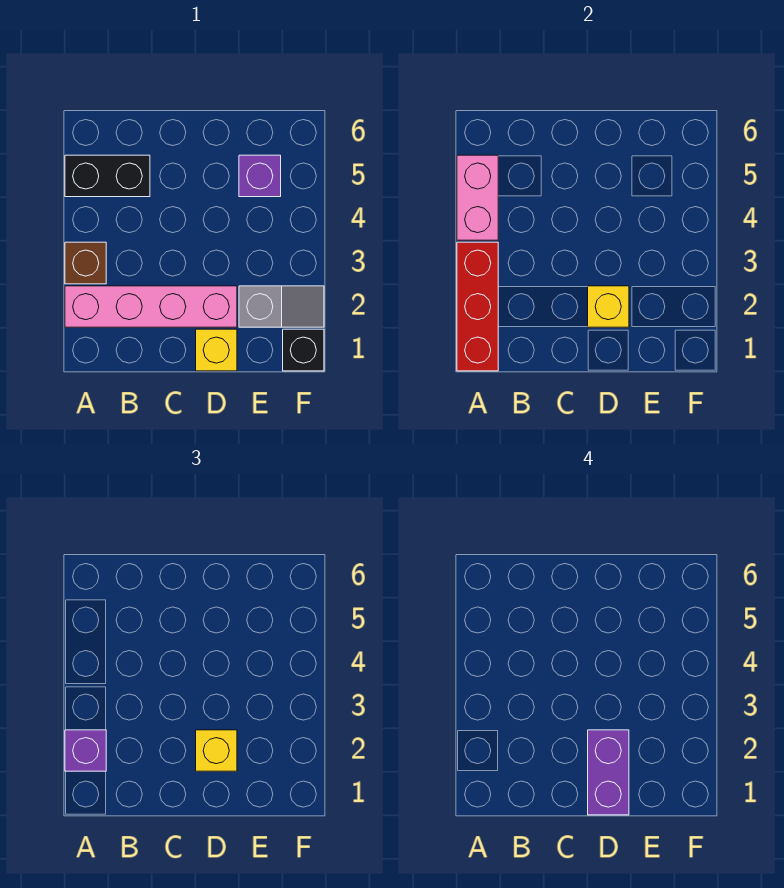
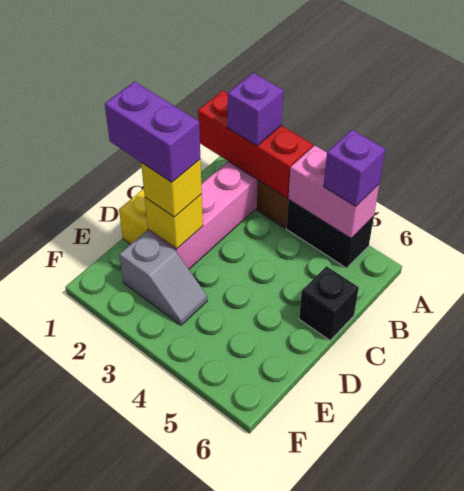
black 1x2 brick [65,155,150,197] -> black 1x2 brick turned to [286,199,374,268]
grey 1x2 slope [239,286,324,327] -> grey 1x2 slope turned to [119,231,207,325]
purple 1x1 brick [239,155,281,197] -> purple 1x1 brick moved to [324,130,385,206]
black 1x1 brick [283,329,324,371] -> black 1x1 brick moved to [299,266,359,340]

